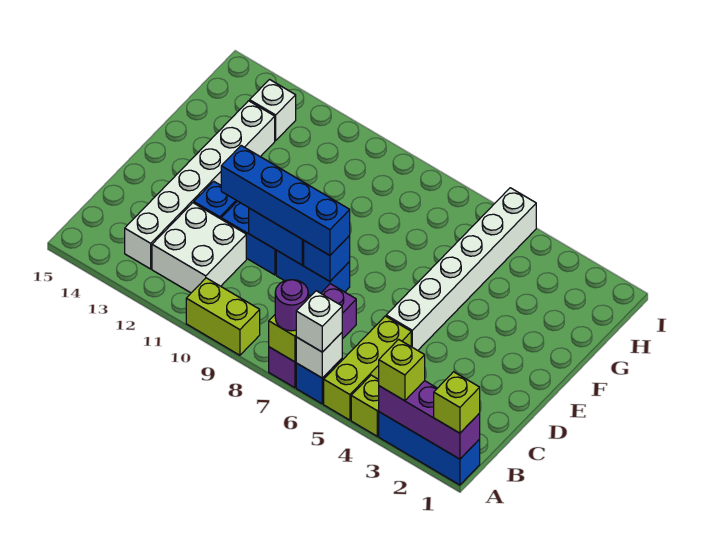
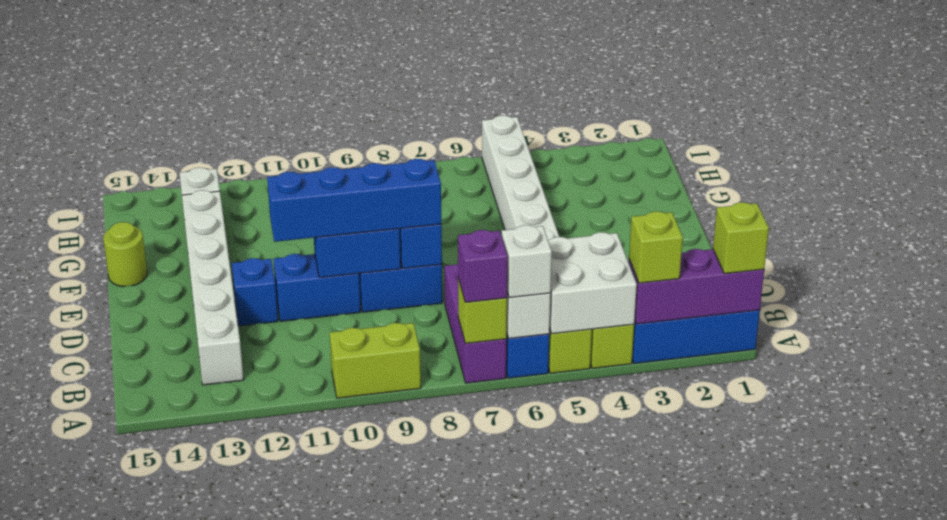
purple 1x1 round brick [275,280,308,331] -> purple 1x1 brick [458,230,508,302]
white 2x2 brick [152,203,246,293] -> white 2x2 brick moved to [548,232,637,334]
none -> lime 1x1 round brick [103,222,147,286]

